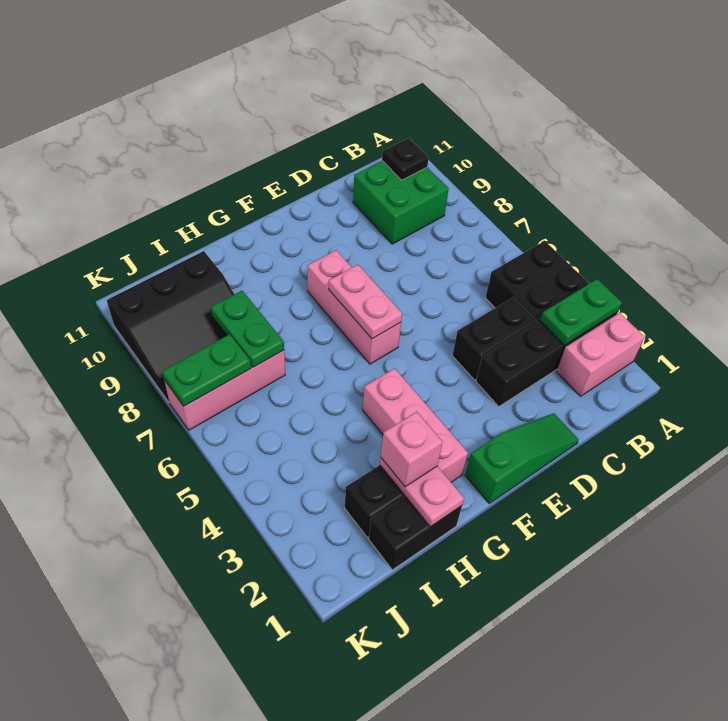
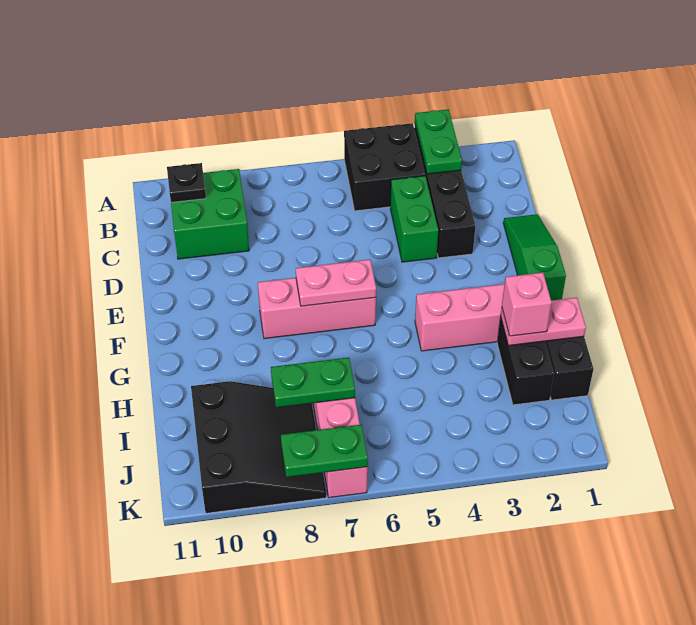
pink 1x2 brick [557,313,645,396] -> none
black 1x2 brick [452,297,537,380] -> green 1x2 brick [390,176,438,262]
green 1x2 plate [162,334,251,406] -> green 1x2 plate turned to [281,425,368,477]

